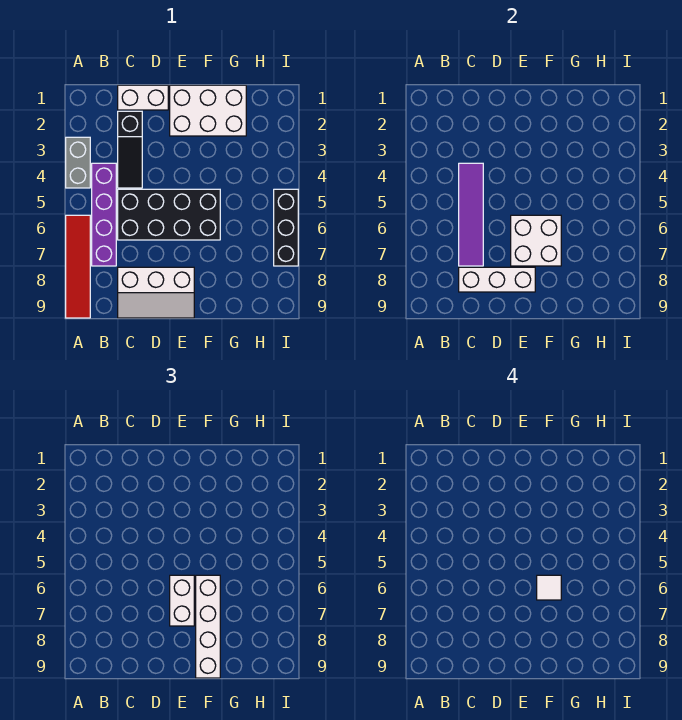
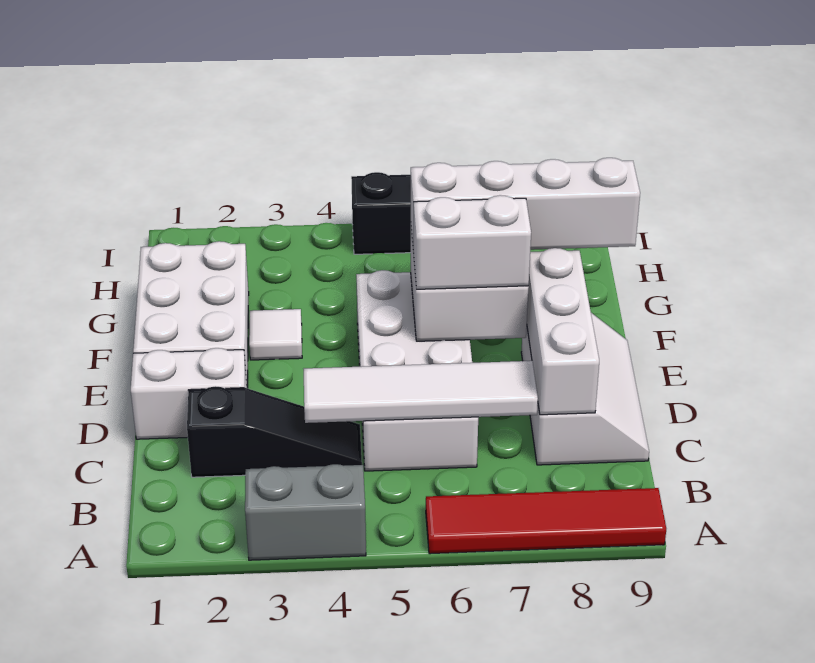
purple 1x4 brick [92,163,116,266] -> none
white 1x2 brick [118,85,168,110] -> white 1x2 brick turned to [131,348,247,439]
purple 1x4 tile [459,163,483,266] -> white 1x4 tile [304,361,538,423]
black 2x4 brick [118,189,220,240] -> white 2x4 brick [356,270,478,471]
white 1x1 tile [537,575,561,600] -> white 1x1 tile moved to [249,309,302,360]

